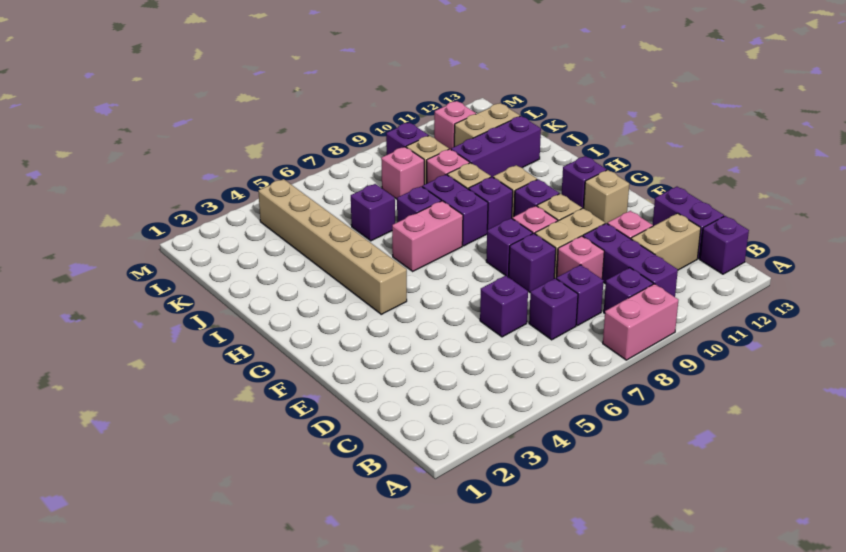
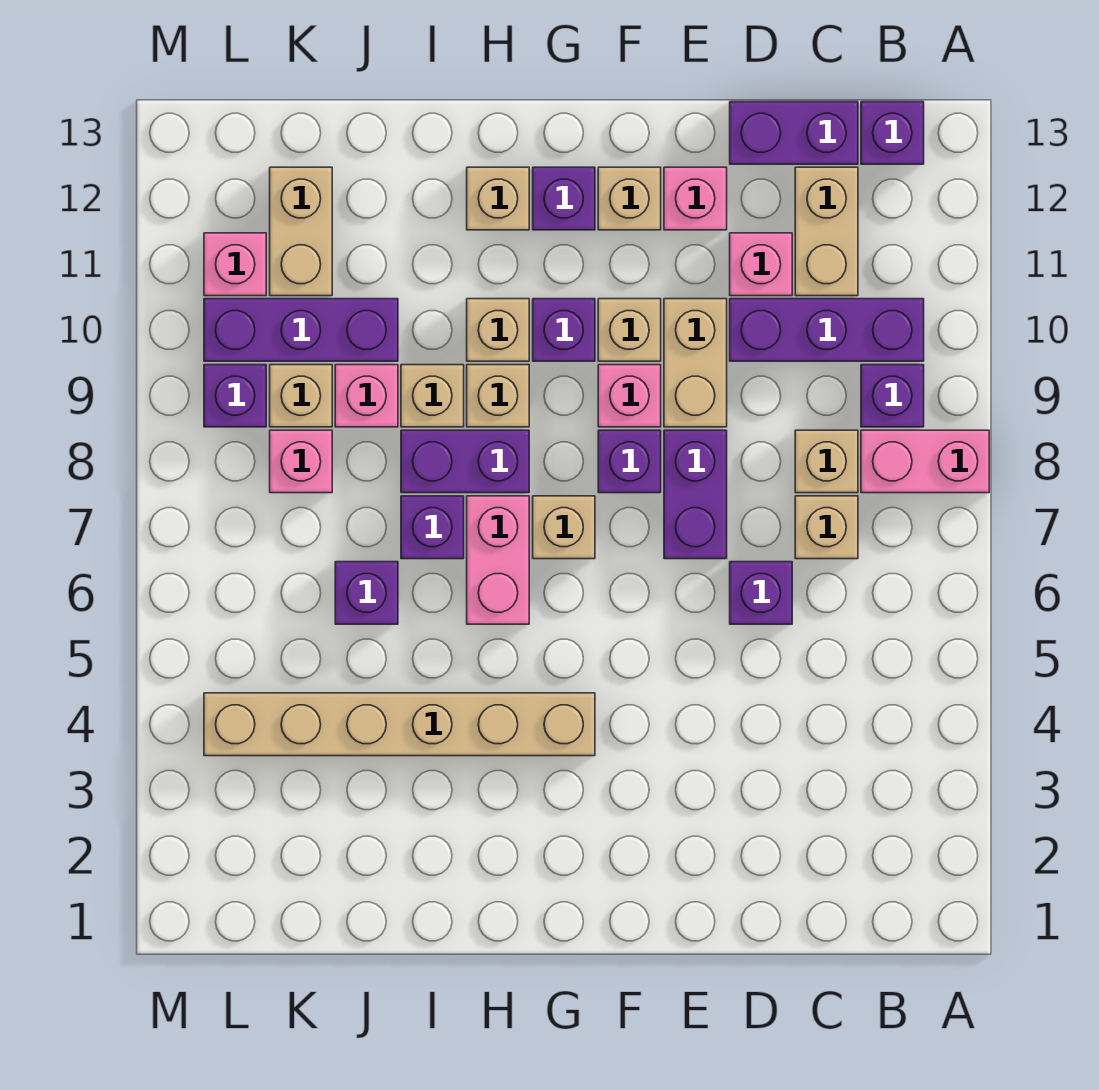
pink 1x2 brick [603,284,678,360] -> pink 1x2 brick turned to [861,430,989,493]
purple 1x1 brick [529,278,578,340] -> tan 1x1 brick [795,496,858,559]
purple 1x1 brick [556,265,604,326] -> tan 1x1 brick [795,430,858,493]
pink 1x1 brick [557,236,604,279] -> pink 1x1 brick moved to [664,167,727,230]
purple 1x1 brick [509,233,556,292] -> purple 1x2 brick [664,430,727,559]
none -> tan 1x1 brick [533,496,595,559]
purple 1x1 brick [469,177,513,230] -> tan 1x1 brick [467,365,529,427]
none -> tan 1x1 brick [467,167,529,230]
purple 1x3 brick [451,116,541,177] -> purple 1x3 brick turned to [204,299,398,361]

